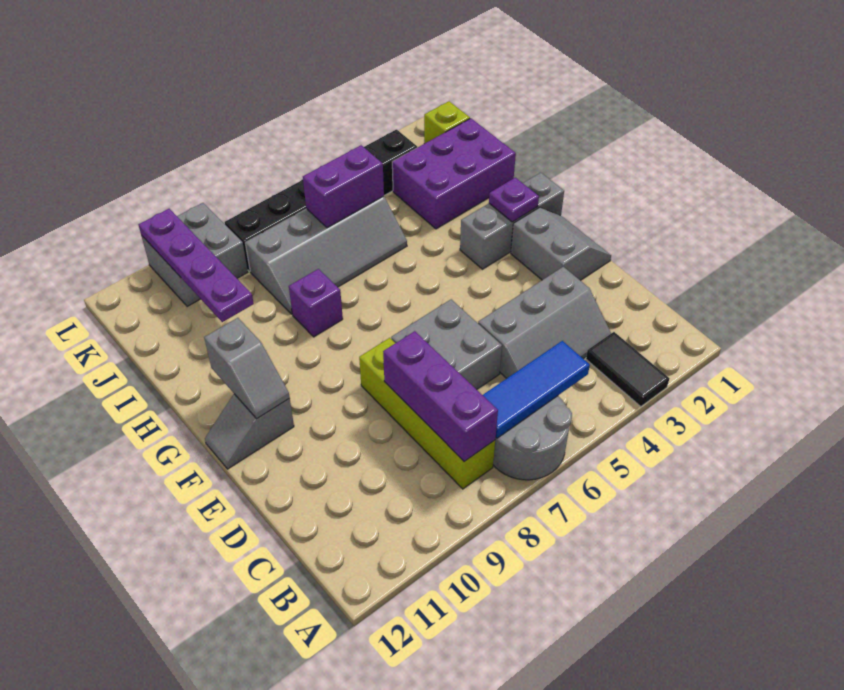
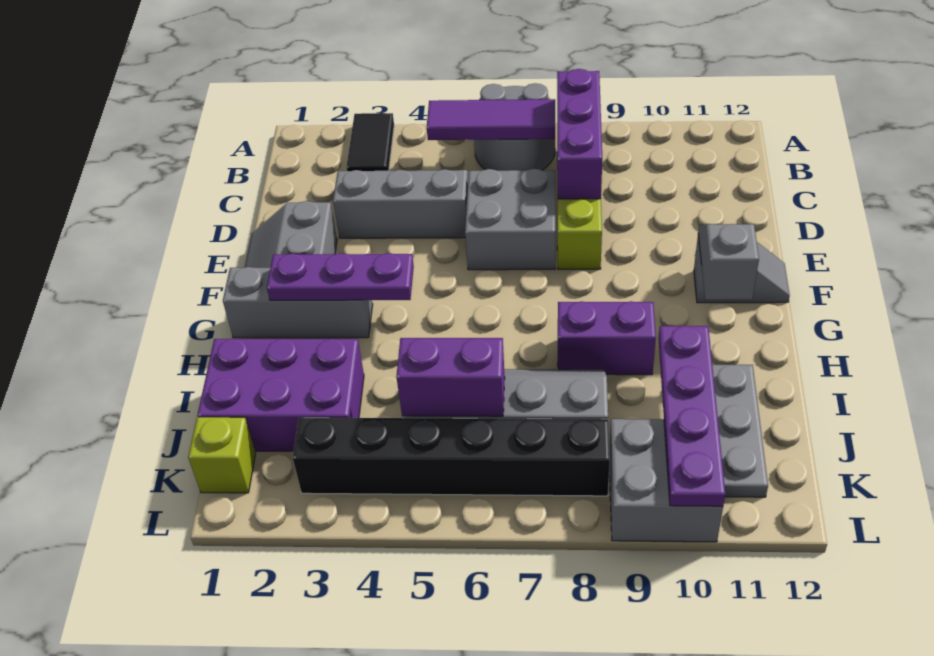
blue 1x3 tile [483,341,590,438] -> purple 1x3 tile [427,99,555,140]
purple 1x1 plate [489,178,539,222] -> purple 1x3 plate [267,253,414,300]
purple 1x1 brick [289,269,343,337] -> purple 1x2 brick [558,301,656,375]
none -> grey 1x3 plate [712,365,768,497]

